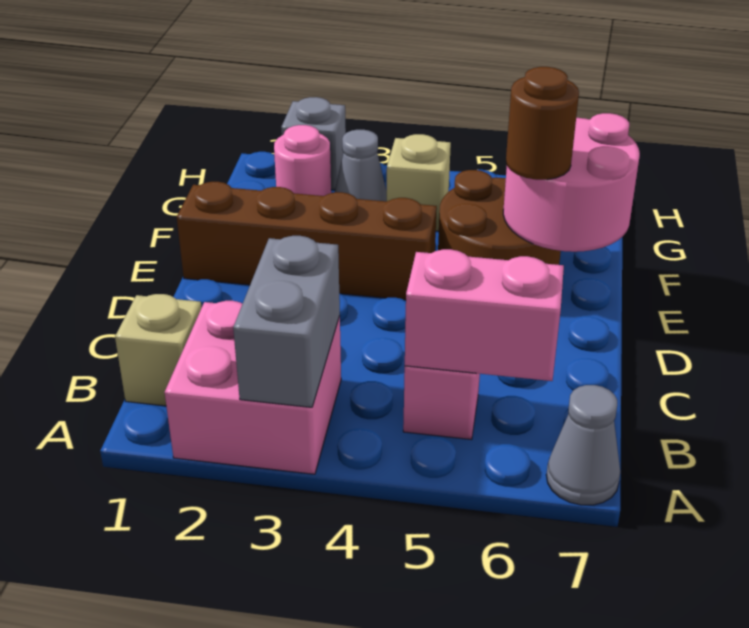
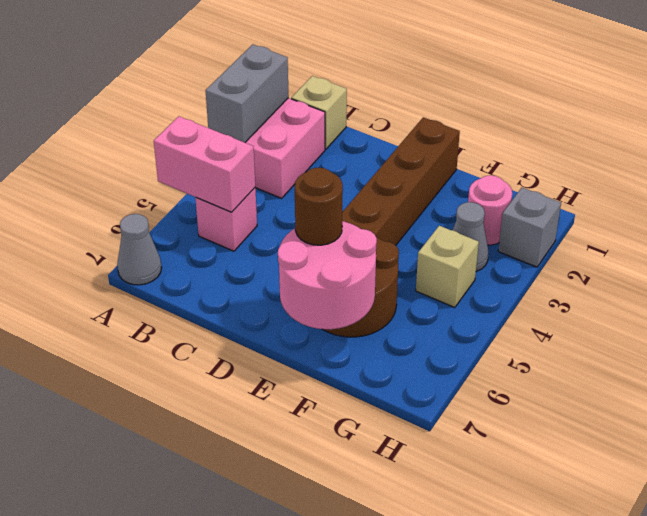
grey 1x2 brick [233,236,340,407] -> grey 1x2 brick turned to [206,44,289,142]
pink 1x2 brick [405,249,564,381] -> pink 1x2 brick turned to [154,116,255,212]

